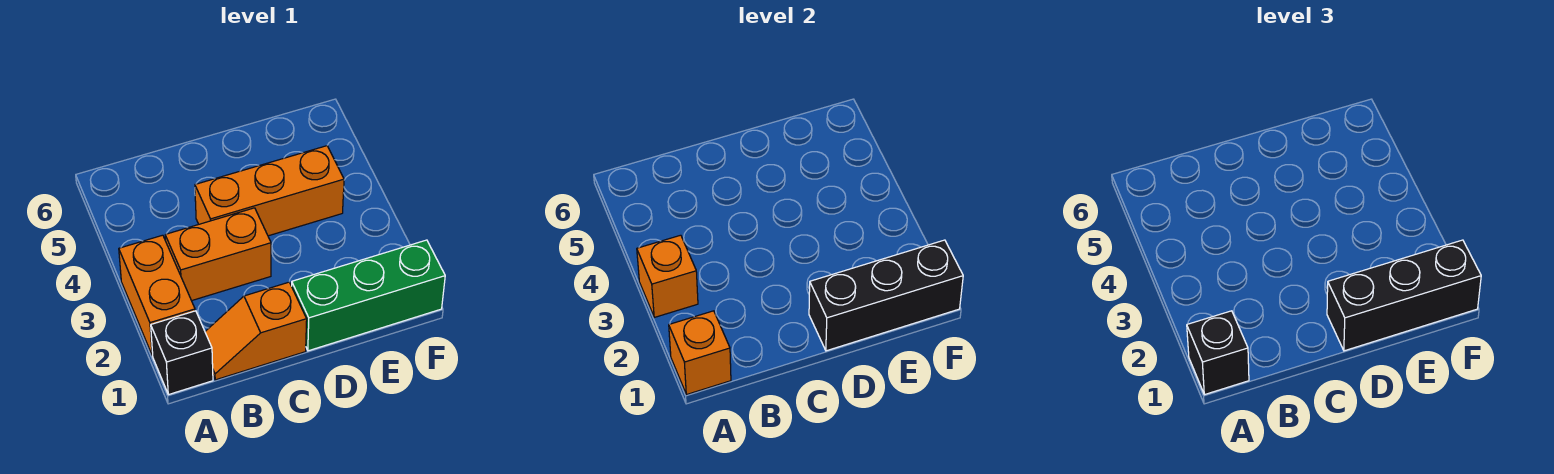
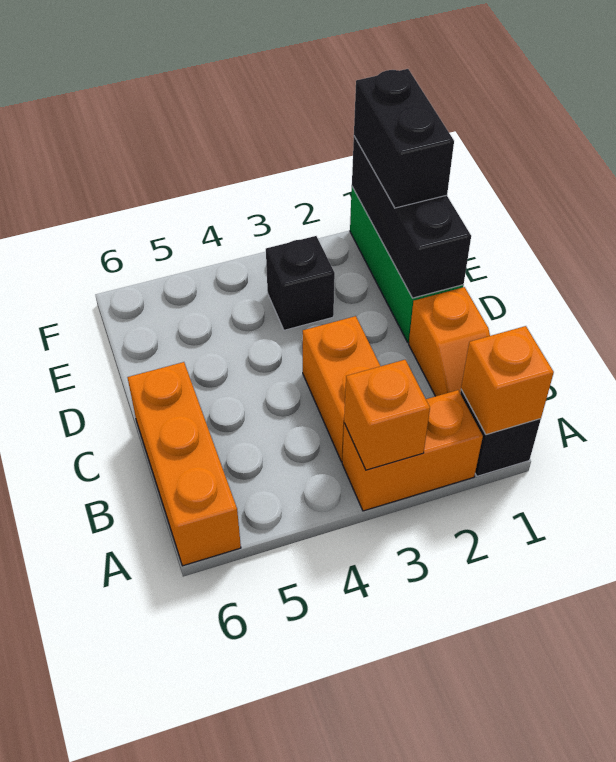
black 1x1 brick [1187,311,1249,395] -> black 1x1 brick moved to [266,236,335,330]
orange 1x3 brick [195,146,344,236] -> orange 1x3 brick moved to [127,362,241,566]
black 1x3 brick [1327,240,1481,351] -> black 1x2 brick [354,69,454,208]

